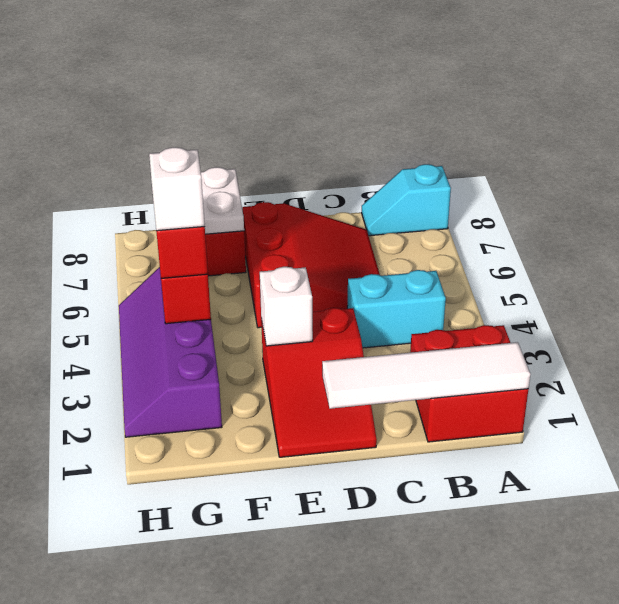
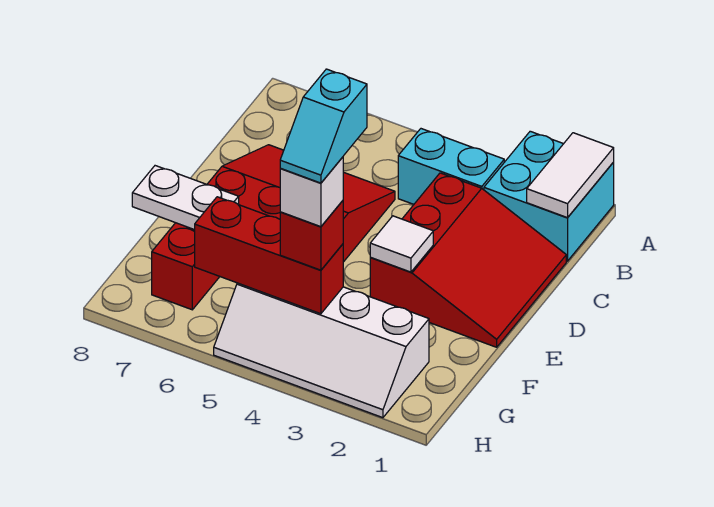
red 2x2 brick [410,325,529,442] -> cyan 2x2 brick [484,131,614,261]
white 1x4 tile [322,342,531,409] -> white 1x2 tile [527,133,614,218]
cyan 1x2 slope [362,164,451,236] -> cyan 1x2 slope moved to [280,69,367,183]
cyan 1x2 brick [347,270,446,348] -> cyan 1x2 brick turned to [398,129,504,204]
red 2x3 slope [261,308,377,457] -> red 3x3 slope [370,173,566,347]
white 1x1 brick [260,267,313,346] -> white 1x1 tile [370,216,433,272]
purple 2x4 slope [119,267,222,437] -> white 2x4 slope [214,283,429,418]

